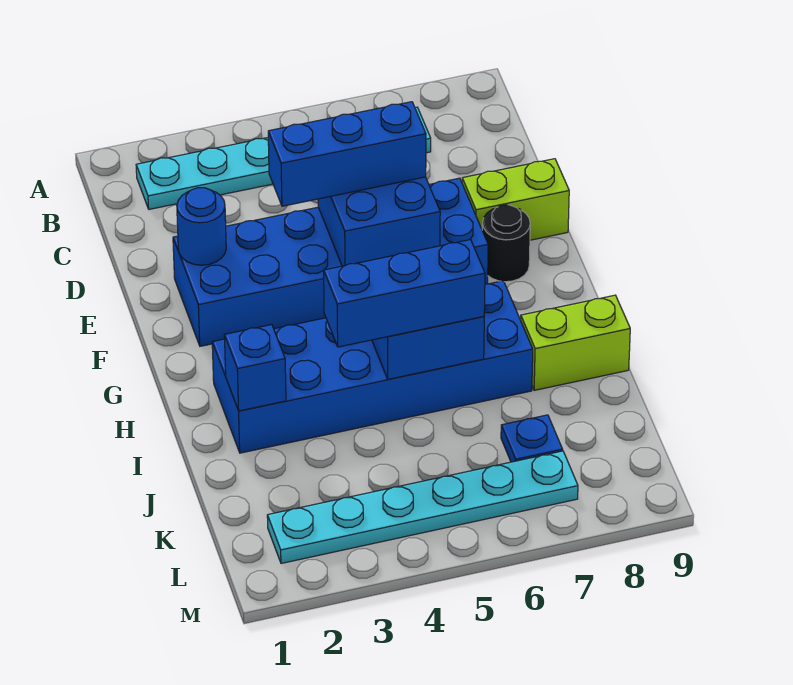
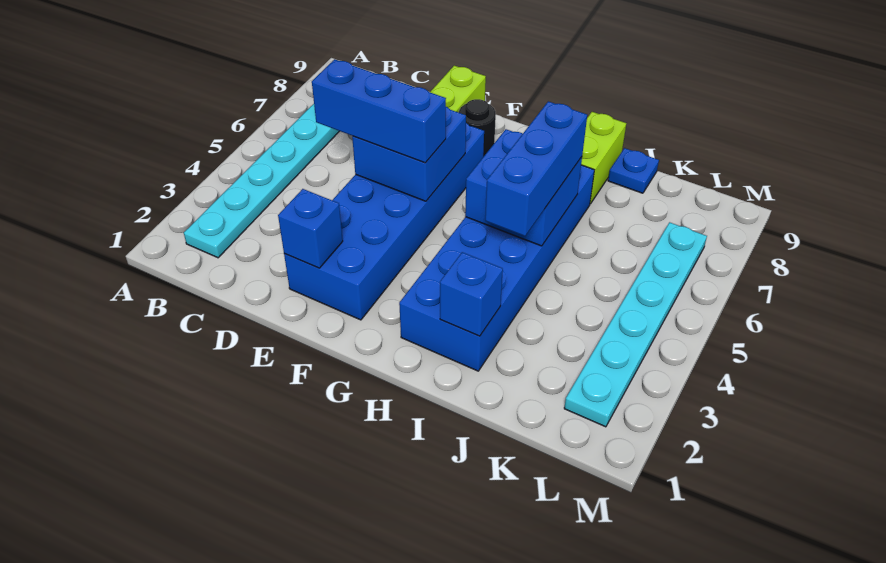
blue 1x1 round brick [177,188,226,265] -> blue 1x1 brick [278,189,343,268]
blue 1x3 brick [268,102,426,206] -> blue 1x3 brick turned to [312,59,446,163]
blue 1x1 plate [501,415,563,462] -> blue 1x1 plate moved to [608,148,659,193]

